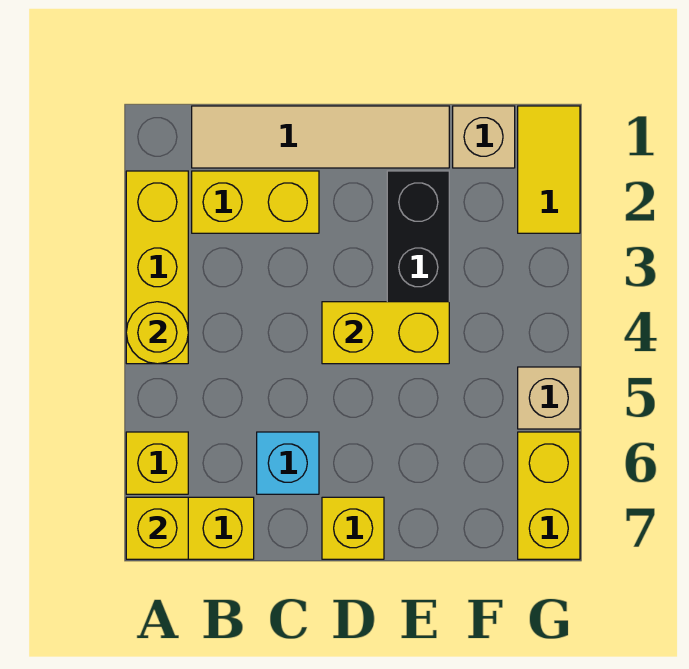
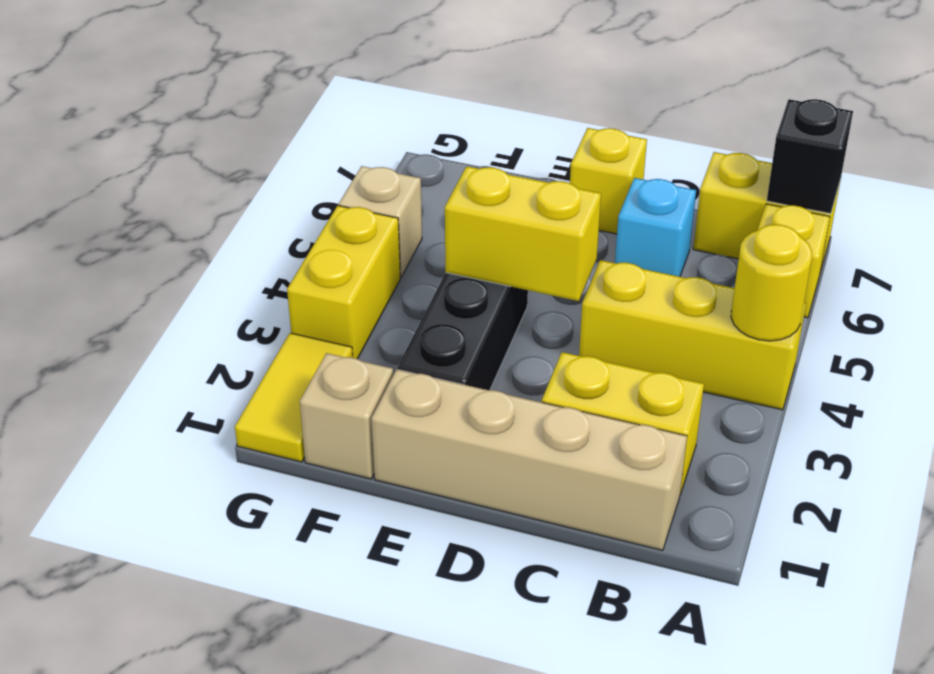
yellow 1x3 brick [126,171,188,364] -> yellow 1x3 brick turned to [579,260,806,410]
yellow 1x1 brick [126,497,188,559] -> black 1x1 brick [767,99,853,214]
tan 1x4 tile [192,106,449,168] -> tan 1x4 brick [372,369,687,550]
yellow 1x2 brick [518,432,580,559] -> yellow 1x2 brick moved to [287,206,400,359]

